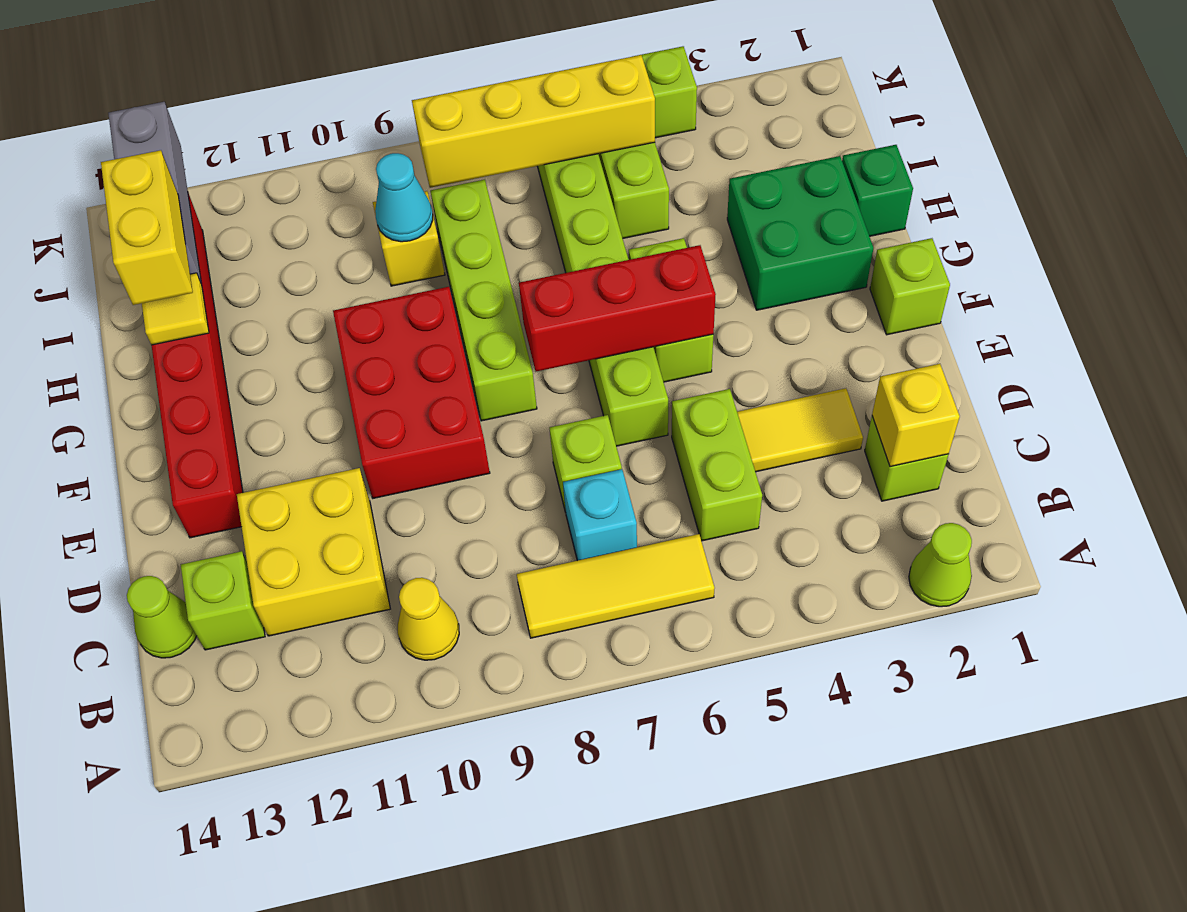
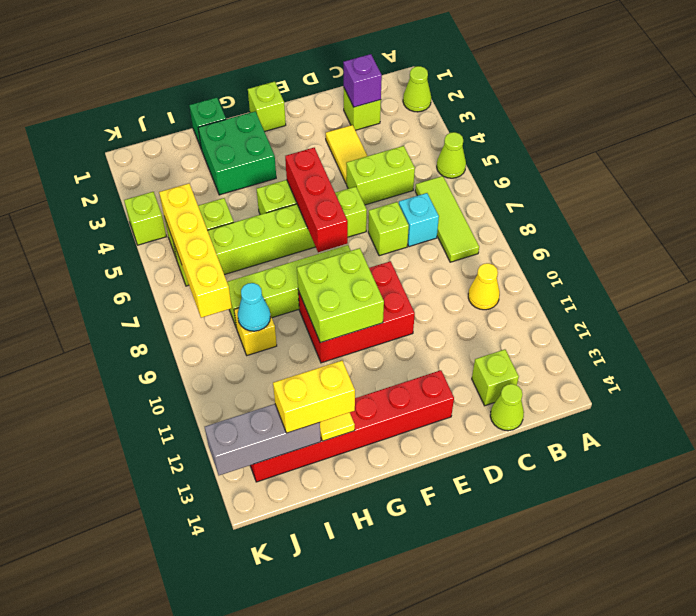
none -> lime 1x1 cone [437,132,466,178]
yellow 1x3 tile [517,534,715,638] -> lime 1x3 tile [415,176,479,262]
yellow 1x1 brick [872,364,960,467] -> purple 1x1 brick [343,54,382,107]
yellow 2x2 brick [237,468,390,636] -> none
none -> lime 2x2 brick [297,248,384,343]

